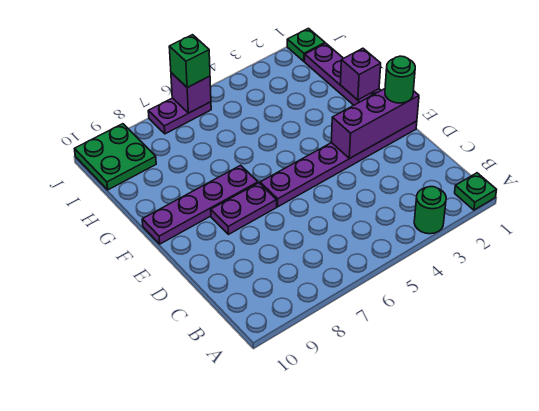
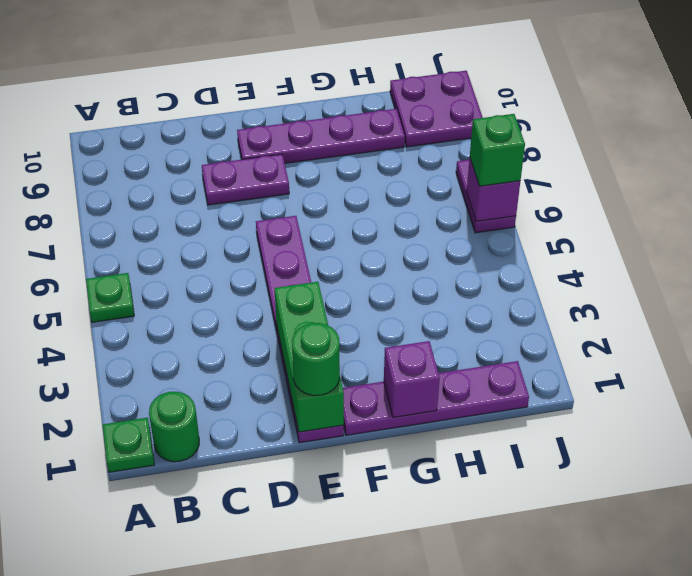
green 1x1 round brick [414,186,446,234] -> green 1x1 round brick moved to [149,392,199,462]
purple 1x3 brick [331,89,419,159] -> green 1x3 brick [275,282,344,432]
purple 1x2 plate [211,183,277,234] -> purple 1x2 plate turned to [202,154,289,205]
purple 1x4 plate [142,165,258,244] -> purple 1x4 plate turned to [237,109,405,163]
green 2x2 plate [75,124,156,190] -> purple 2x2 plate [390,71,483,147]
green 1x1 plate [287,28,325,61] -> green 1x1 plate moved to [86,273,134,322]

